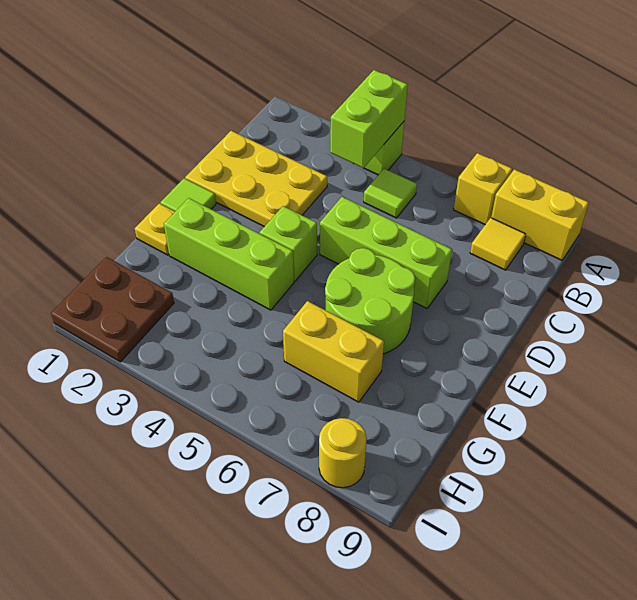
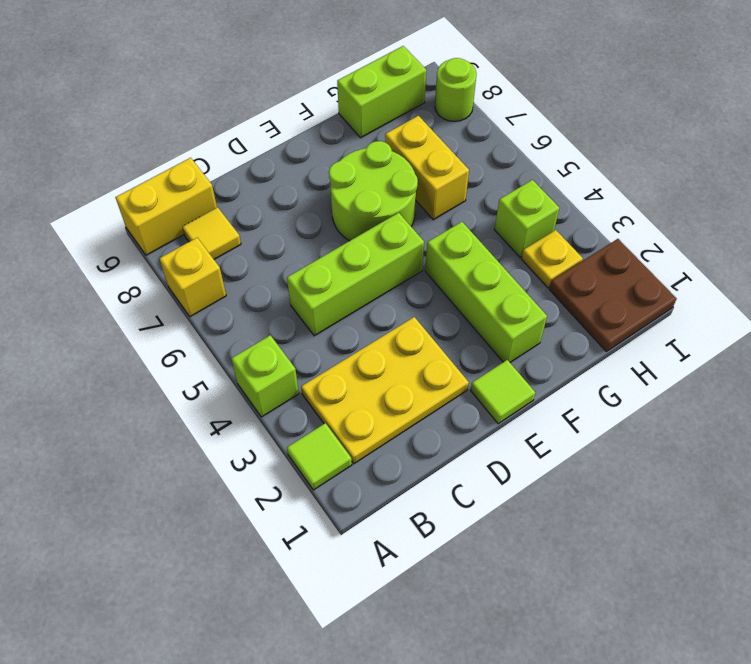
lime 1x2 brick [330,70,408,168] -> lime 1x2 brick moved to [337,46,426,138]
yellow 1x2 brick [491,169,589,260] -> yellow 1x2 brick turned to [115,158,217,255]
lime 1x1 tile [364,169,417,218] -> lime 1x1 tile moved to [287,423,352,490]
yellow 2x3 plate [185,131,327,227] -> yellow 2x3 plate turned to [301,317,469,464]
lime 1x3 brick [320,197,452,308] -> lime 1x3 brick turned to [287,213,424,336]
lime 1x1 brick [260,206,317,281] -> lime 1x1 brick moved to [494,180,559,257]
yellow 1x1 plate [135,204,175,255] -> yellow 1x1 plate moved to [522,230,583,288]
yellow 1x1 round brick [319,418,367,488] -> lime 1x1 round brick [435,58,477,122]

